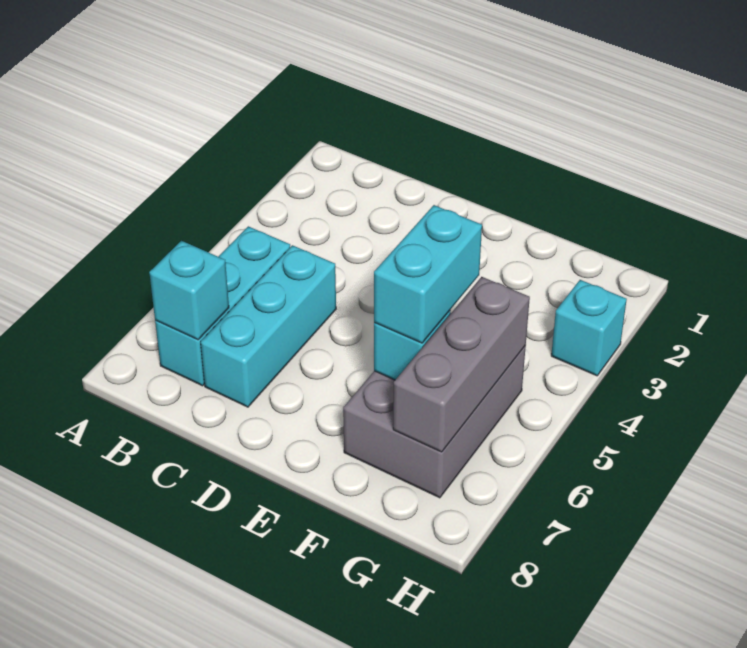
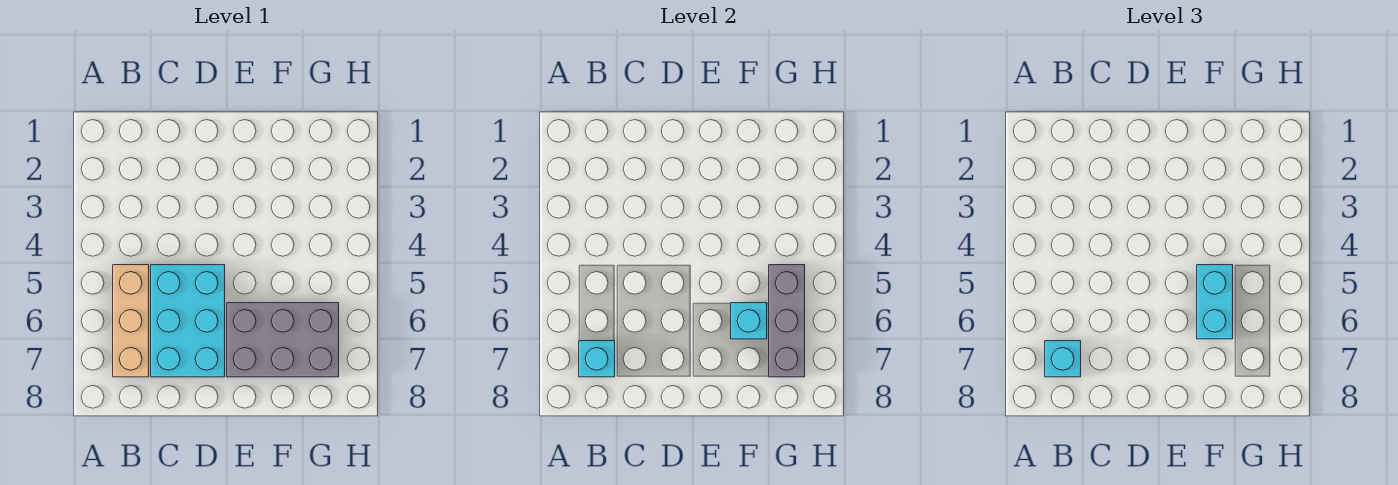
cyan 1x3 brick [155,226,290,386] -> tan 1x3 brick [113,265,149,377]
cyan 1x3 brick [201,245,336,407] -> cyan 2x3 brick [151,265,225,377]
grey 2x3 brick [343,313,526,498] -> grey 2x3 brick turned to [227,303,339,377]
cyan 1x1 brick [551,280,627,376] -> cyan 1x1 brick moved to [1045,341,1081,377]

